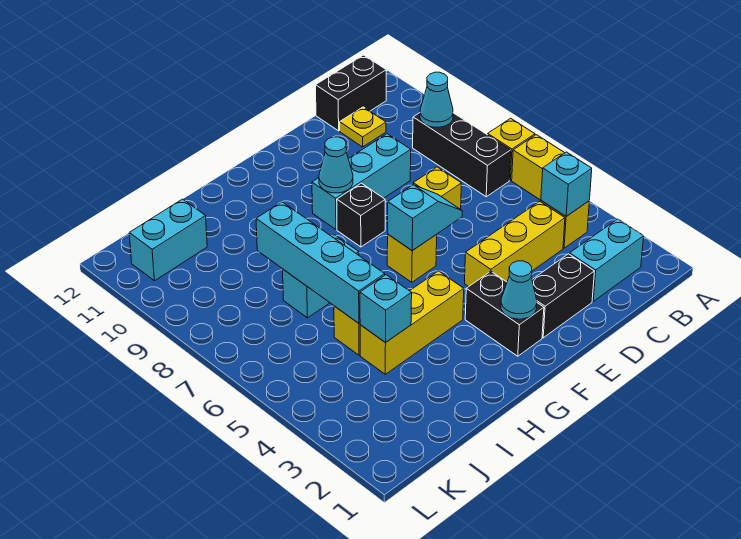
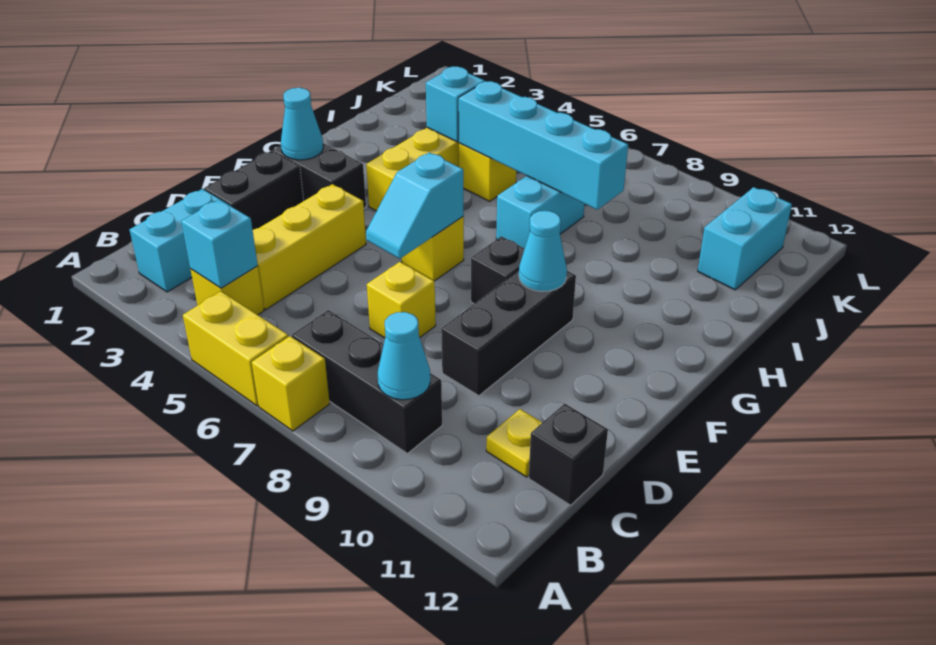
black 1x2 brick [316,55,386,131] -> black 1x1 brick [529,404,608,505]
cyan 1x3 brick [312,134,411,229] -> black 1x3 brick [441,271,576,396]

